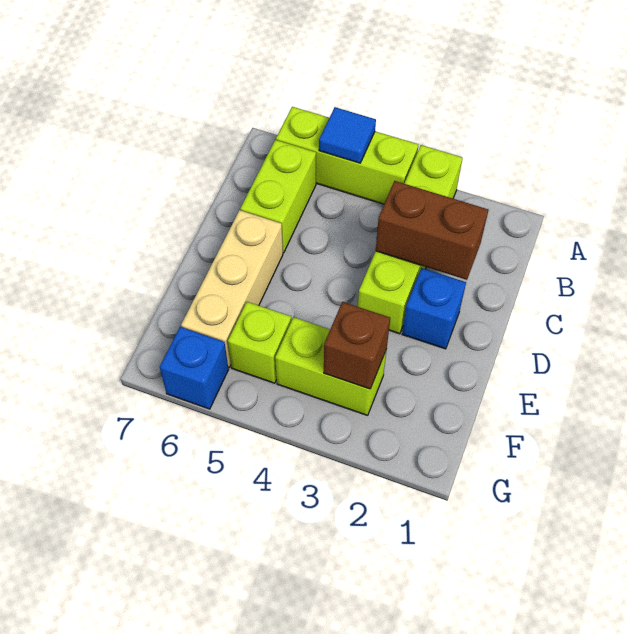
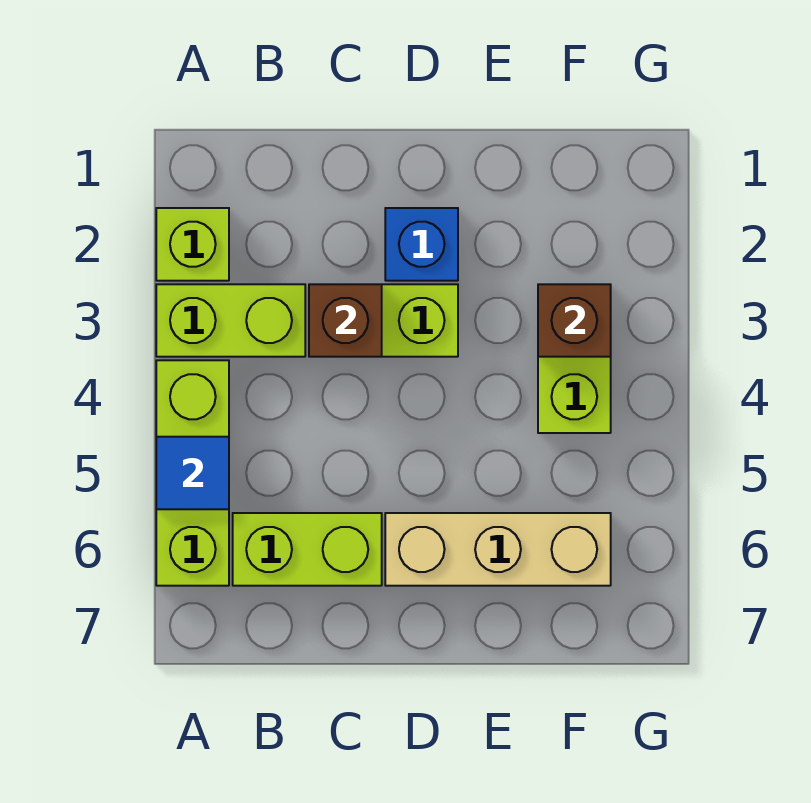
brown 1x2 brick [376,181,488,280] -> brown 1x1 brick [309,284,382,357]
lime 1x1 brick [228,302,291,383] -> lime 1x1 brick moved to [156,208,229,281]
blue 1x1 brick [160,327,228,409] -> none

